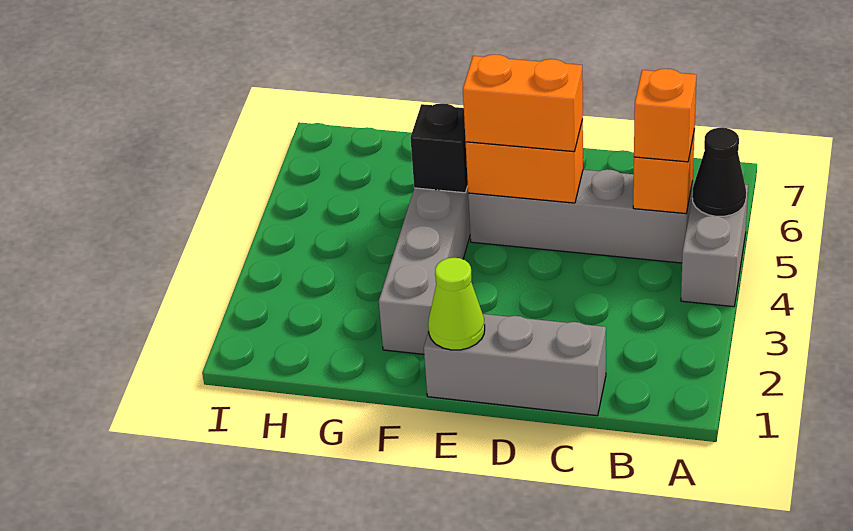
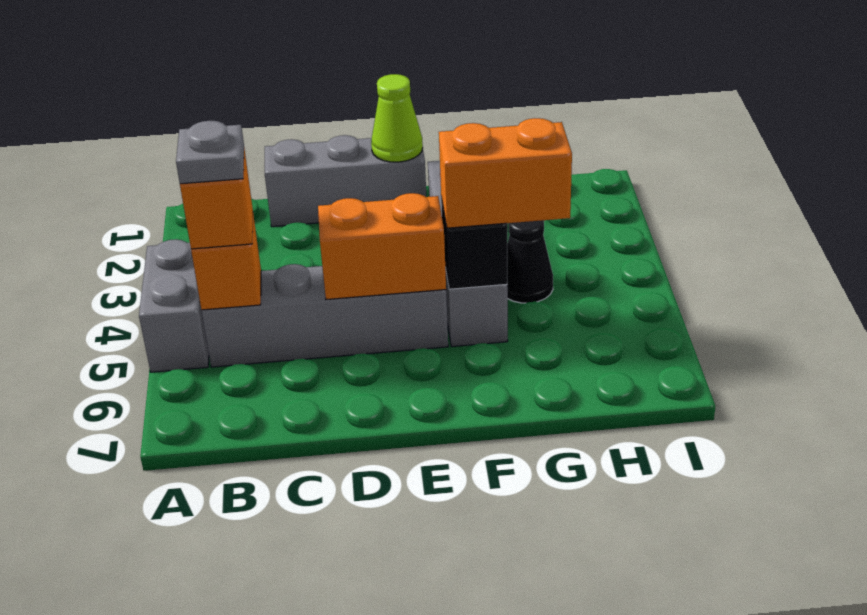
black 1x1 cone [692,128,746,216] -> black 1x1 cone moved to [507,220,553,303]
none -> grey 1x1 plate [176,121,244,184]
orange 1x2 brick [463,54,583,152] -> orange 1x2 brick moved to [439,118,572,228]

